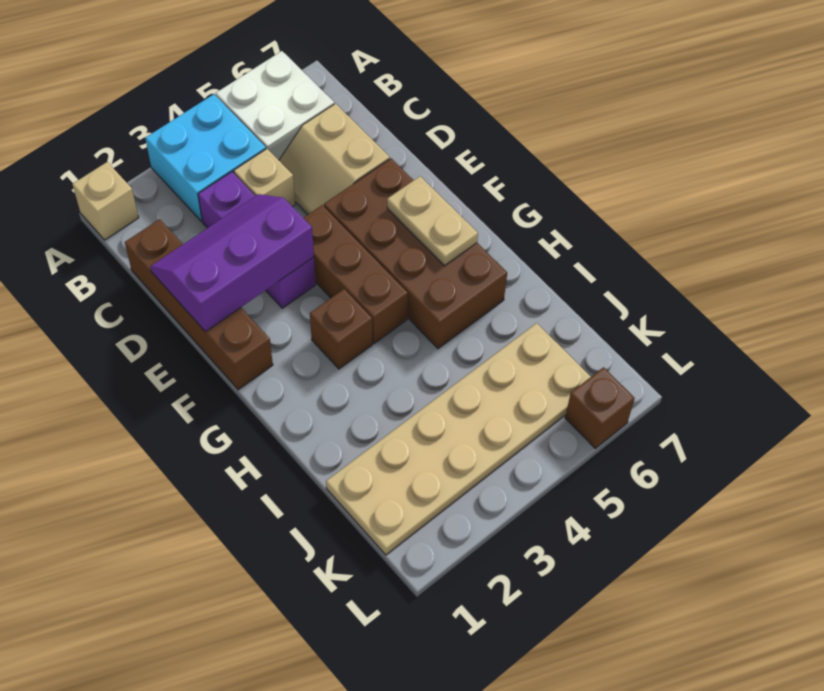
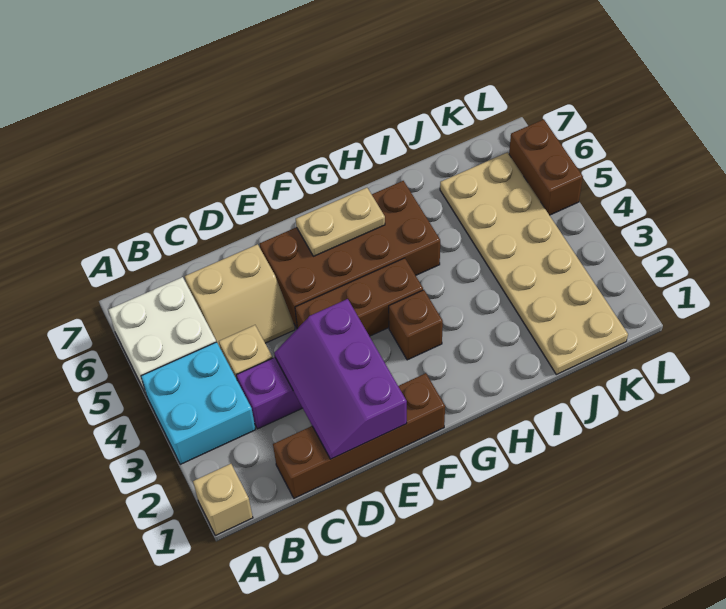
brown 1x1 brick [565,367,635,448] -> brown 1x2 brick [509,119,583,215]

